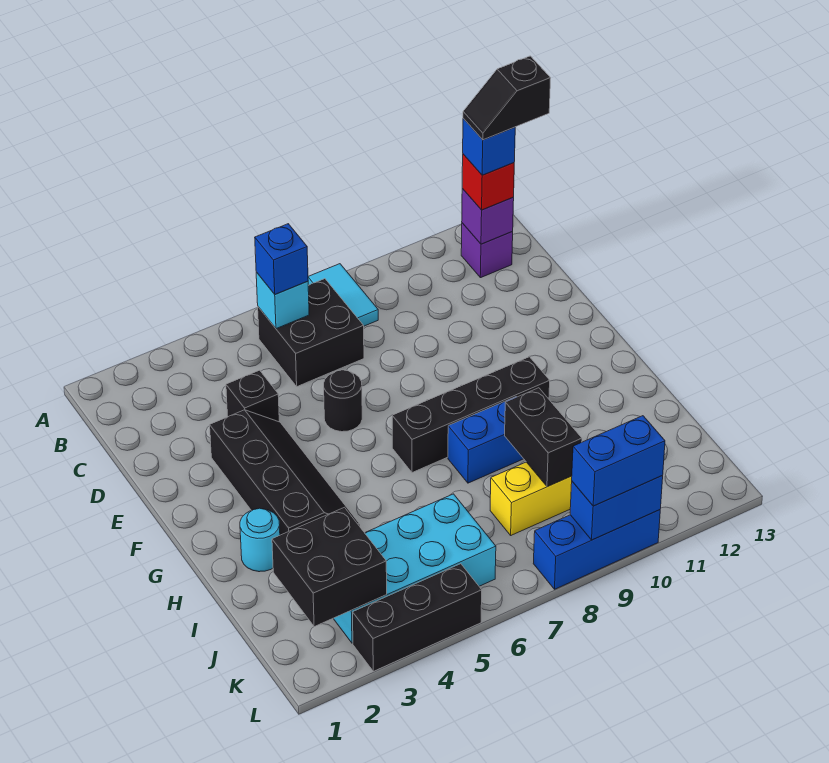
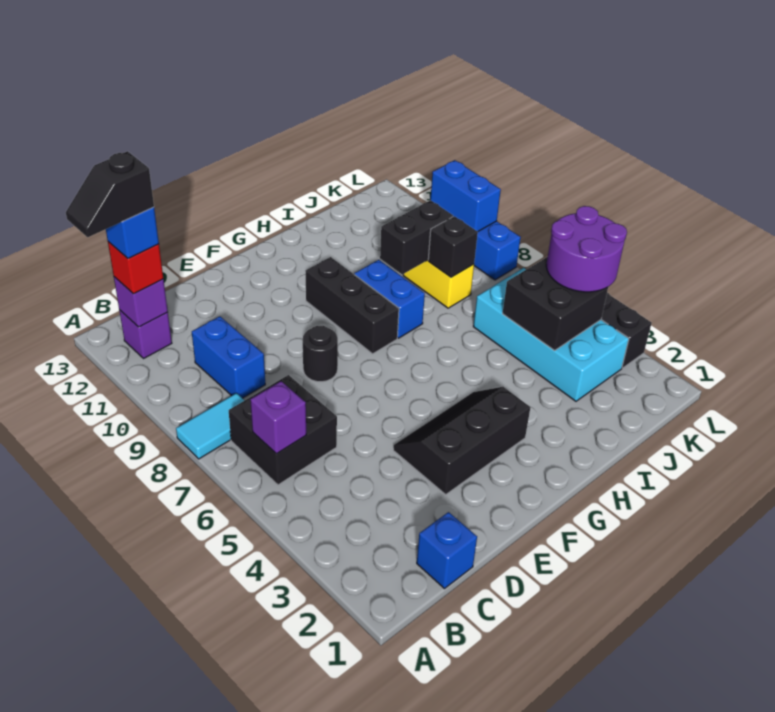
cyan 1x1 brick [256,272,309,329] -> purple 1x1 brick [250,381,306,454]
blue 1x1 brick [255,224,308,294] -> blue 1x1 brick moved to [417,512,477,589]
black 1x2 slope [463,56,551,140] -> black 1x2 slope turned to [66,151,154,237]
black 1x1 brick [226,370,279,422] -> black 1x1 brick moved to [428,216,478,277]
black 2x4 slope [210,410,360,535] -> black 2x3 slope [393,387,530,494]
black 1x1 round brick [324,370,362,432] -> black 1x1 round brick moved to [303,326,338,382]
black 1x4 brick [392,357,550,473] -> black 1x3 brick [306,257,399,354]
cyan 1x1 round brick [240,508,280,572] -> none
black 2x2 brick [272,507,387,627] -> black 2x2 brick moved to [503,257,608,351]
none -> purple 2x2 round brick [546,206,627,292]
blue 1x2 brick [572,416,665,506] -> blue 1x2 brick moved to [192,316,265,398]

